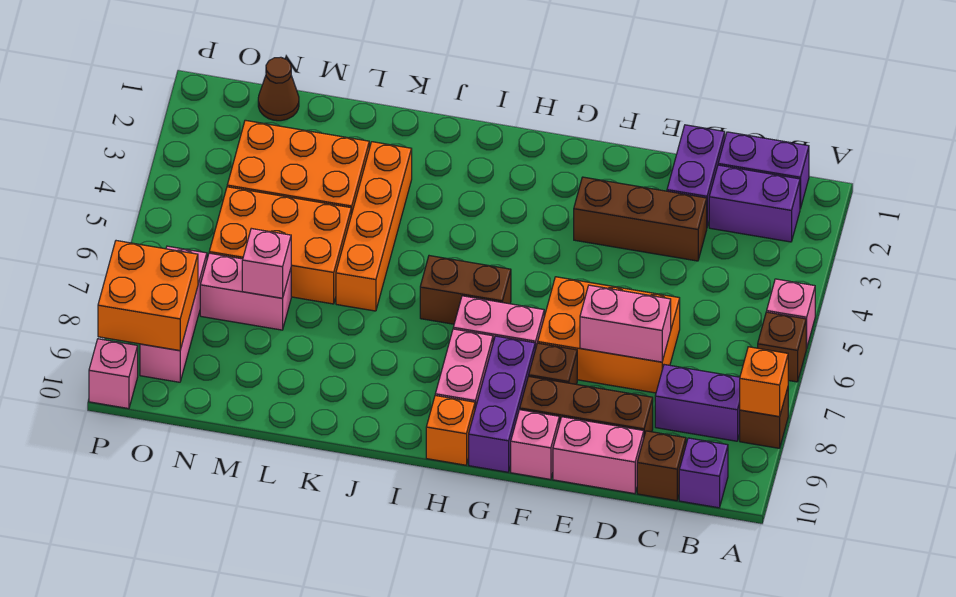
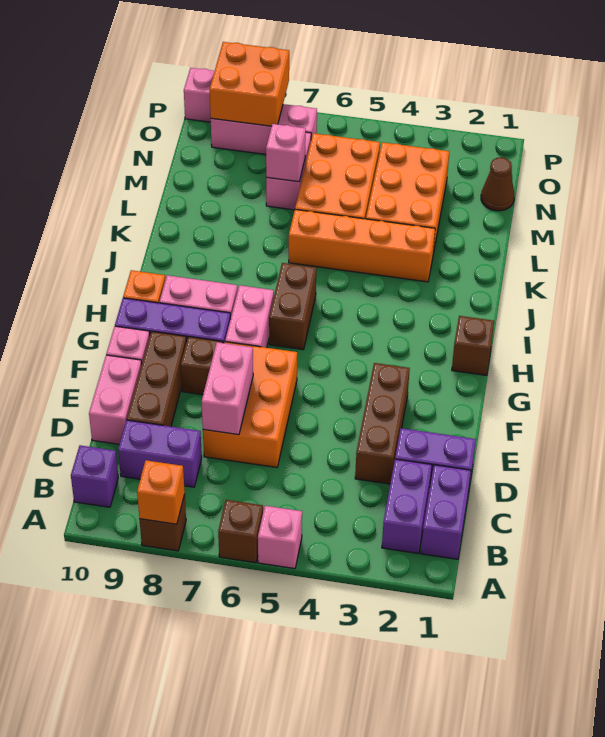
purple 1x2 brick [655,365,740,441] -> purple 1x2 brick turned to [118,420,202,487]
brown 1x1 brick [637,431,686,501] -> brown 1x1 brick moved to [452,316,494,375]

